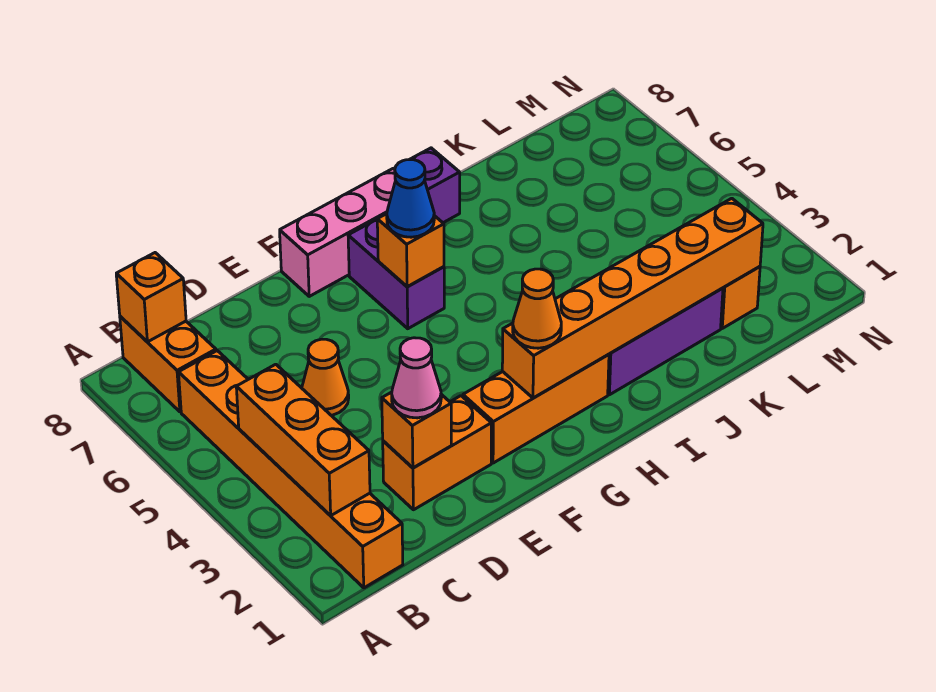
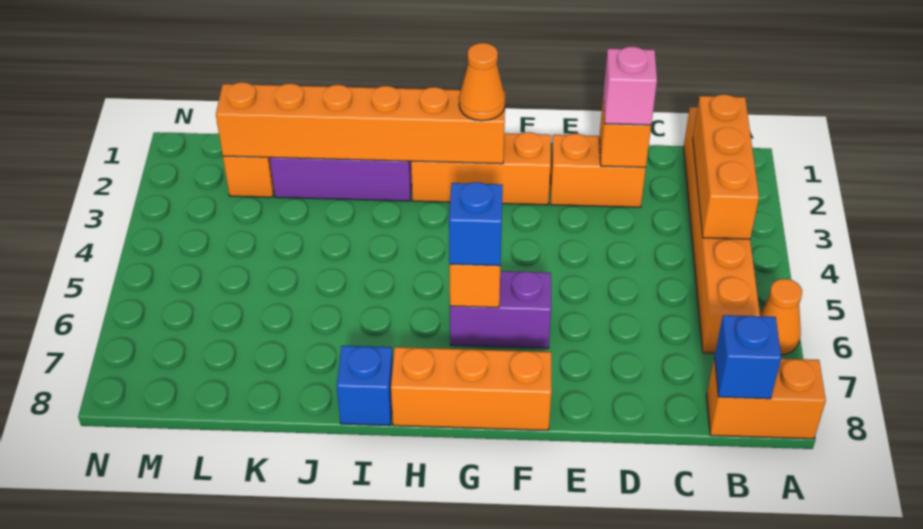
orange 1x2 brick [120,316,216,412] -> orange 1x2 brick turned to [707,358,826,439]
orange 1x1 brick [116,253,186,342] -> blue 1x1 brick [714,315,781,399]
pink 1x1 cone [392,338,441,418] -> pink 1x1 brick [603,47,657,125]
orange 1x1 cone [302,339,349,415] -> orange 1x1 cone moved to [760,279,802,355]
pink 1x3 brick [280,168,395,296] -> orange 1x3 brick [391,347,552,430]
purple 1x2 brick [348,219,444,329] -> purple 1x2 brick turned to [450,271,551,348]
blue 1x1 cone [387,160,434,237] -> blue 1x1 brick [449,182,503,266]
purple 1x1 brick [410,148,460,223] -> blue 1x1 brick [337,346,393,426]

